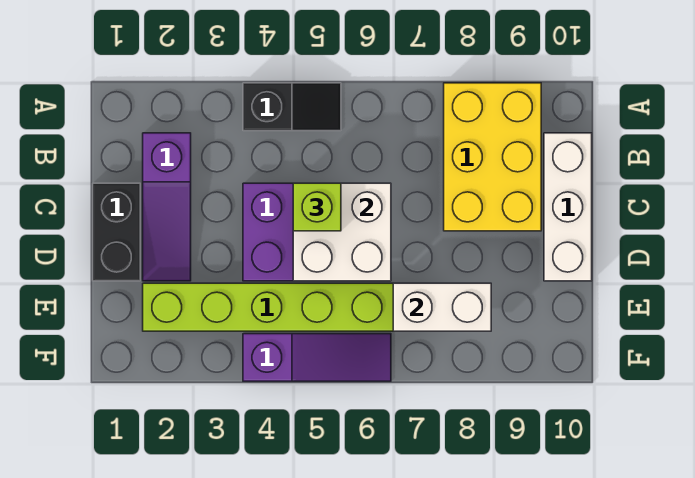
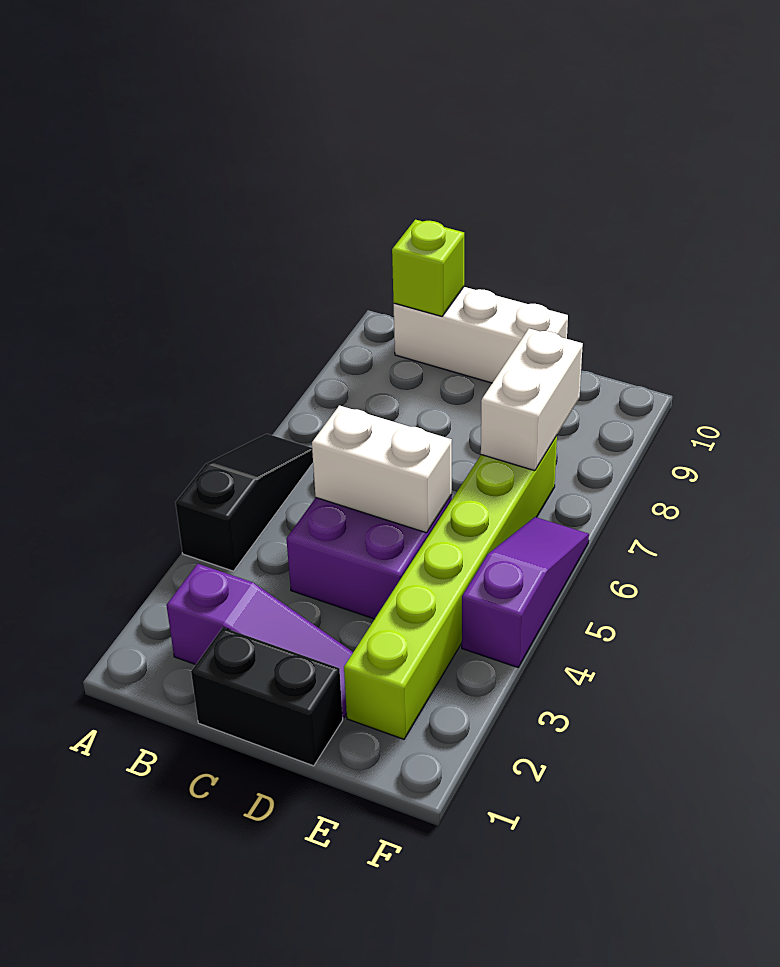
black 1x2 slope [243,83,341,131] -> black 1x3 slope [176,434,313,571]
yellow 2x3 brick [444,83,541,231] -> none
white 2x2 brick [293,183,391,281] -> white 1x2 brick [312,405,452,533]
lime 1x1 brick [293,183,341,231] -> lime 1x1 brick moved to [392,220,464,316]

